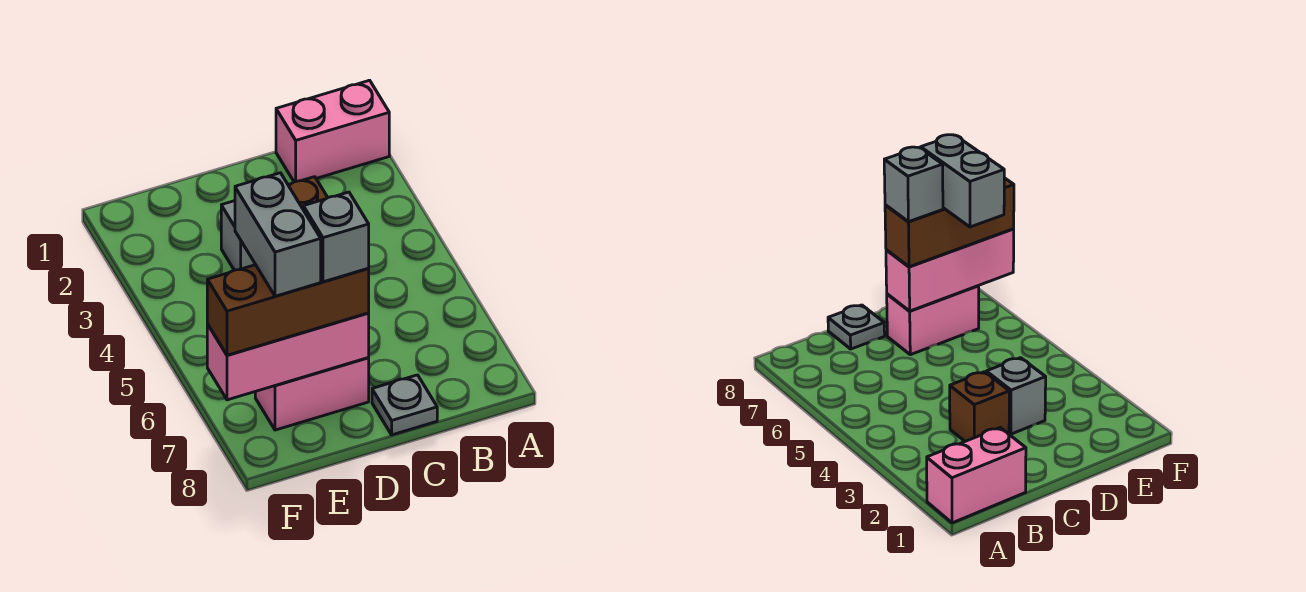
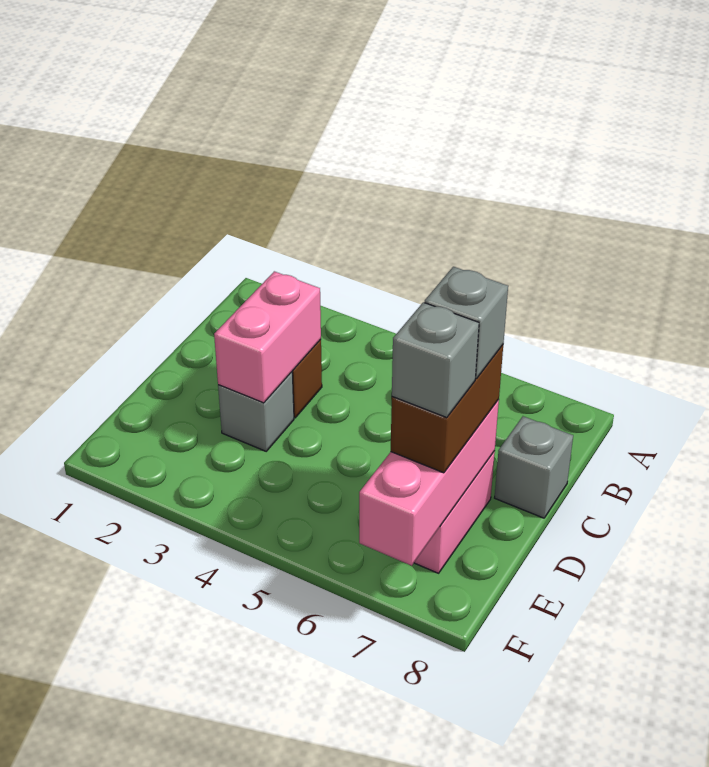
pink 1x2 brick [276,80,389,182] -> pink 1x2 brick moved to [214,271,321,403]
grey 1x1 plate [372,375,437,435] -> grey 1x1 brick [495,416,573,518]
brown 1x3 brick [207,265,369,355] -> brown 1x2 brick [391,345,503,473]
grey 1x2 brick [235,173,321,296] -> grey 1x1 brick [392,302,479,418]

